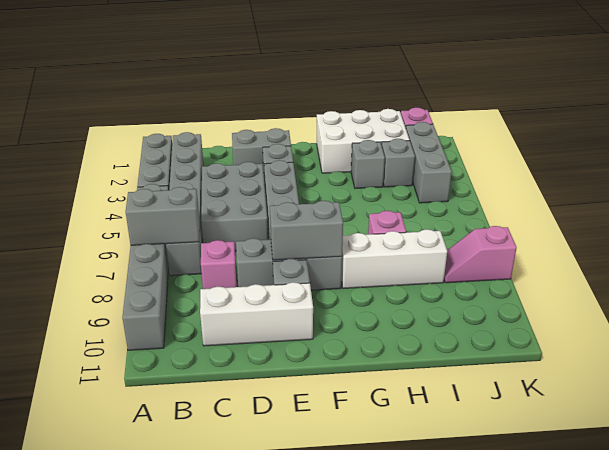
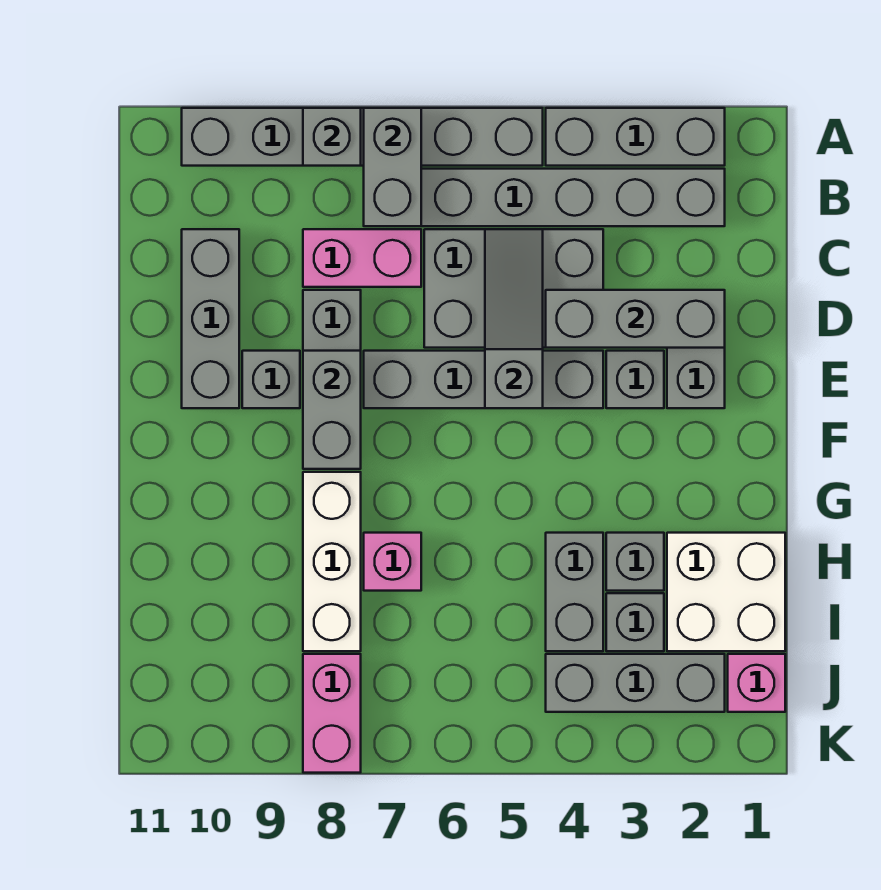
none -> grey 1x1 brick [303,108,361,166]
none -> grey 1x3 slope [485,229,543,408]
pink 1x1 brick [201,240,237,289] -> pink 1x2 brick [303,229,421,287]
white 1x3 brick [200,282,313,346] -> grey 1x3 brick [182,229,239,408]
none -> grey 1x3 brick [546,290,725,348]
white 2x3 brick [317,109,410,173] -> white 2x2 brick [667,533,785,651]
none -> grey 1x2 brick [546,533,603,651]
pink 1x2 slope [444,226,517,283] -> pink 1x2 brick [303,654,361,773]

